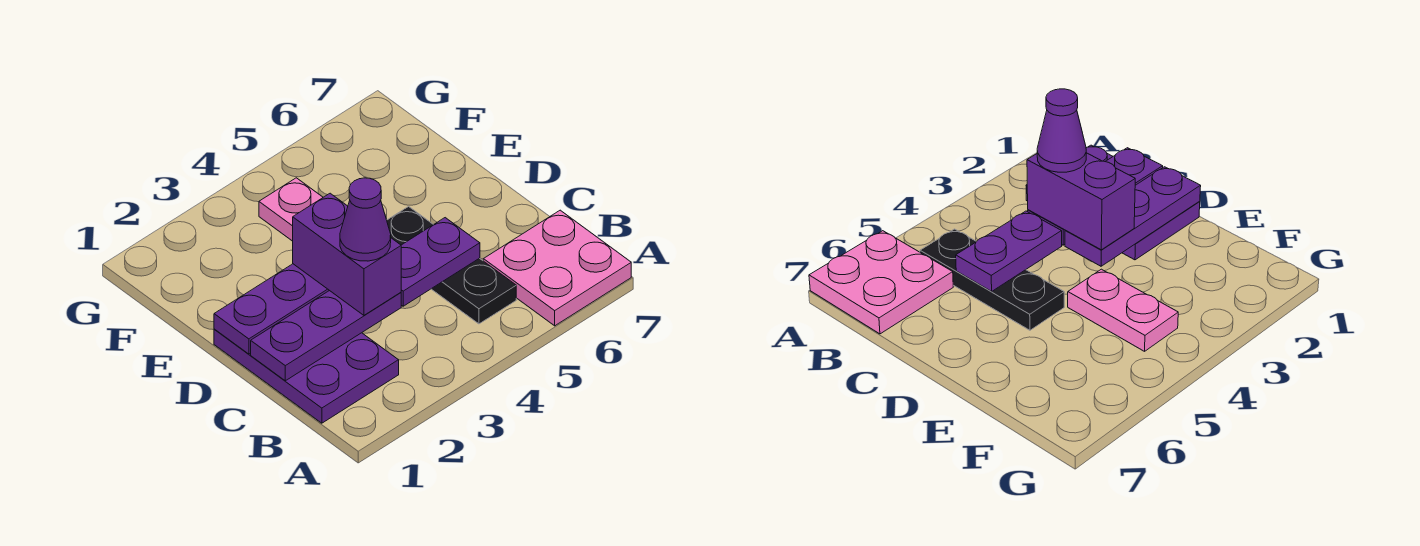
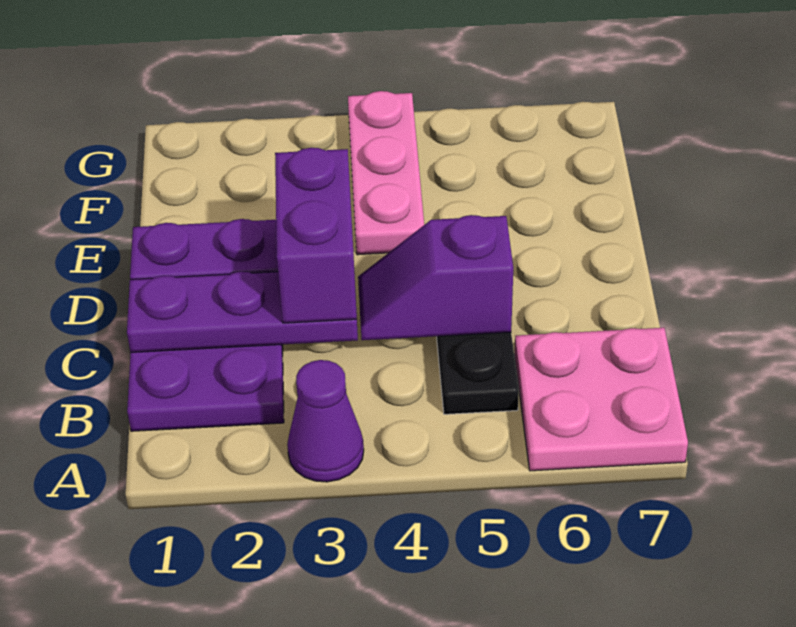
purple 1x1 cone [340,178,391,261] -> purple 1x1 cone moved to [287,360,364,482]
purple 1x2 plate [401,218,480,306] -> purple 1x2 slope [358,215,513,340]
pink 1x2 plate [259,178,323,241] -> pink 1x3 plate [348,91,424,255]

